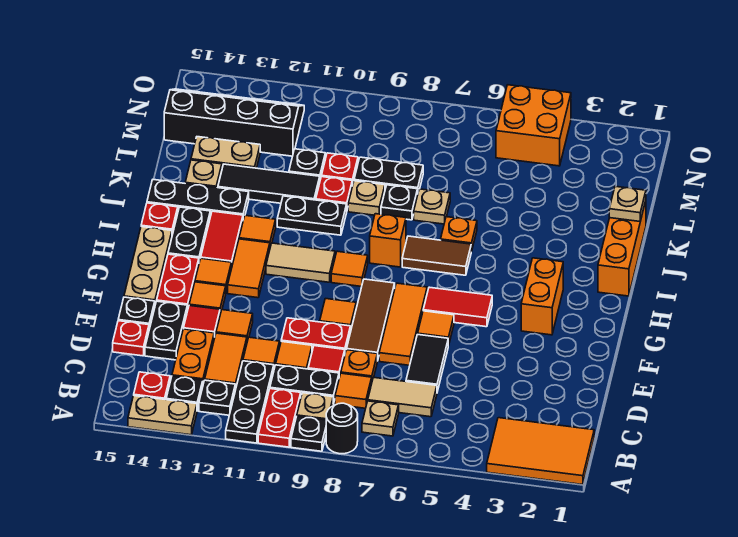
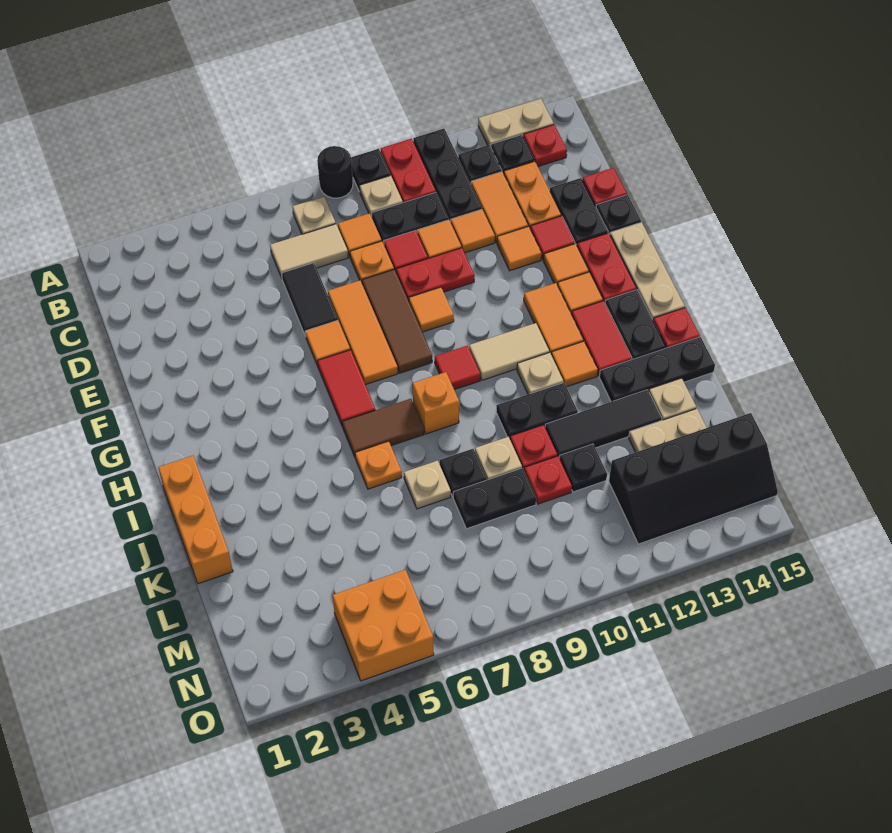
orange 2x3 tile [487,418,594,485] -> none
orange 1x2 brick [521,258,563,335] -> none
red 1x2 tile [423,287,492,327] -> red 1x2 tile turned to [318,350,375,426]
orange 1x1 tile [331,251,368,287] -> red 1x1 tile [435,346,480,390]
tan 1x1 plate [609,186,646,221] -> tan 1x1 plate moved to [517,352,563,394]

